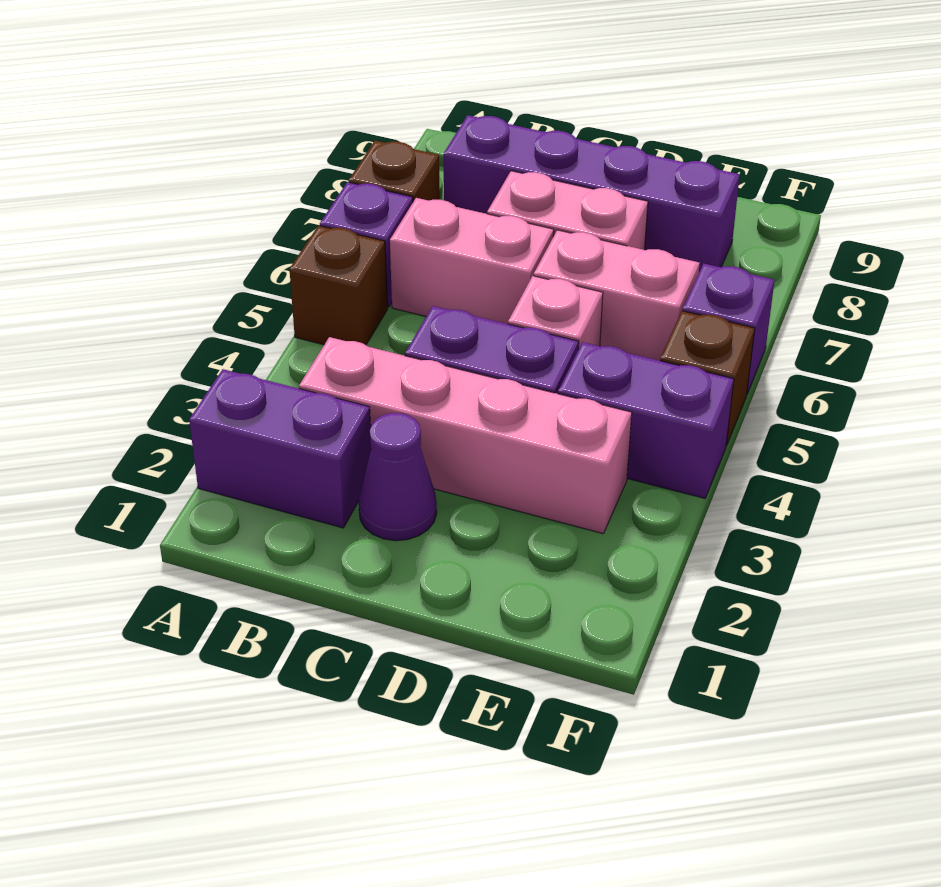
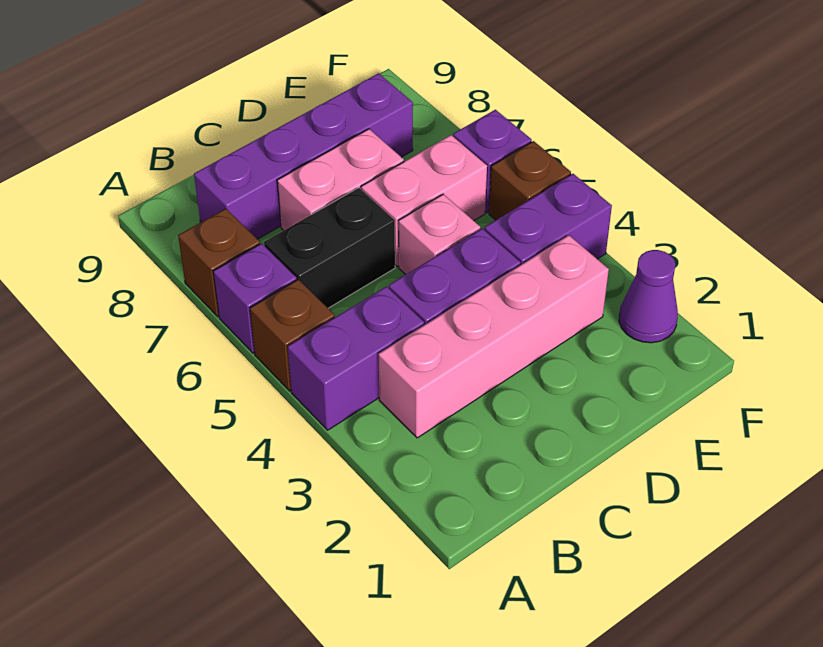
purple 1x2 brick [189,369,371,528] -> purple 1x2 brick moved to [288,287,424,430]
pink 1x2 brick [390,198,554,324] -> black 1x2 brick [264,188,395,308]
purple 1x1 cone [359,413,437,541] -> purple 1x1 cone moved to [619,250,678,343]

